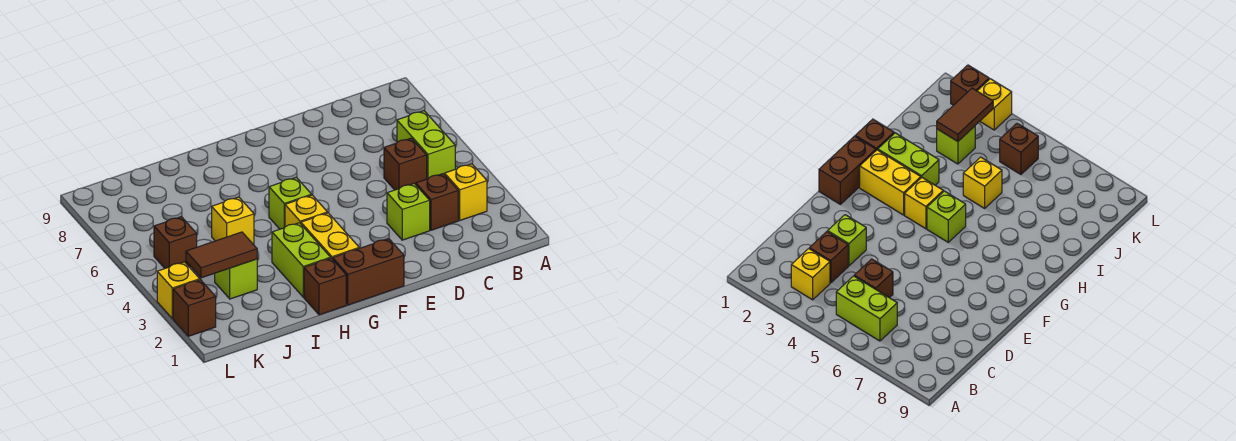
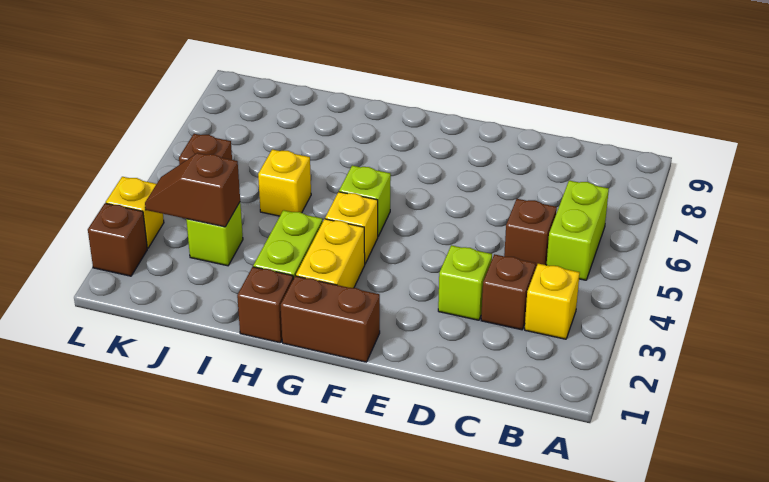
brown 1x2 tile [186,232,257,278] -> brown 1x2 slope [145,153,240,227]

